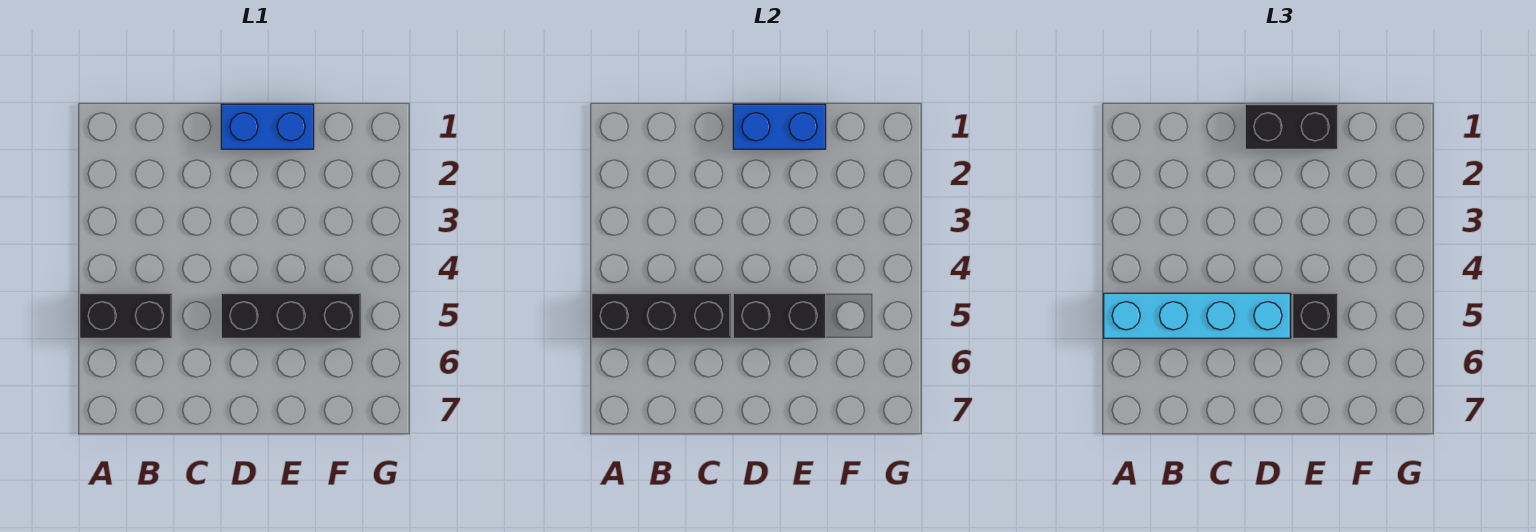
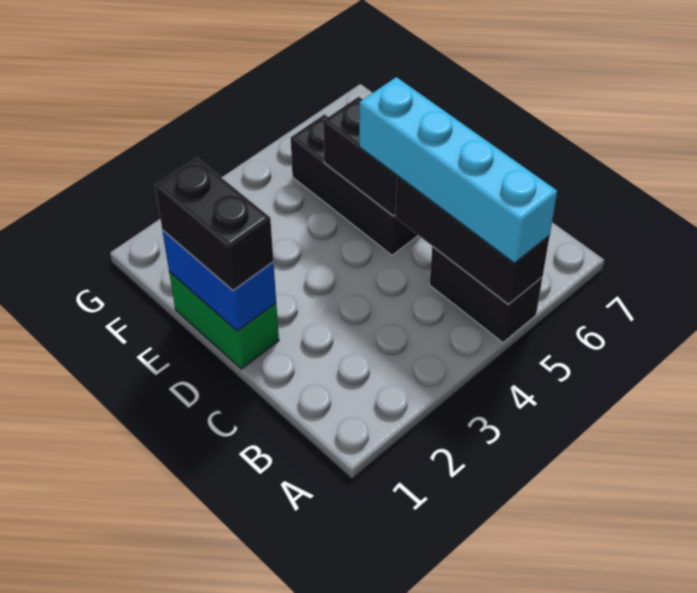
blue 1x2 brick [221,104,314,149] -> green 1x2 brick [169,272,279,369]
black 1x1 brick [1293,293,1338,338] -> none

